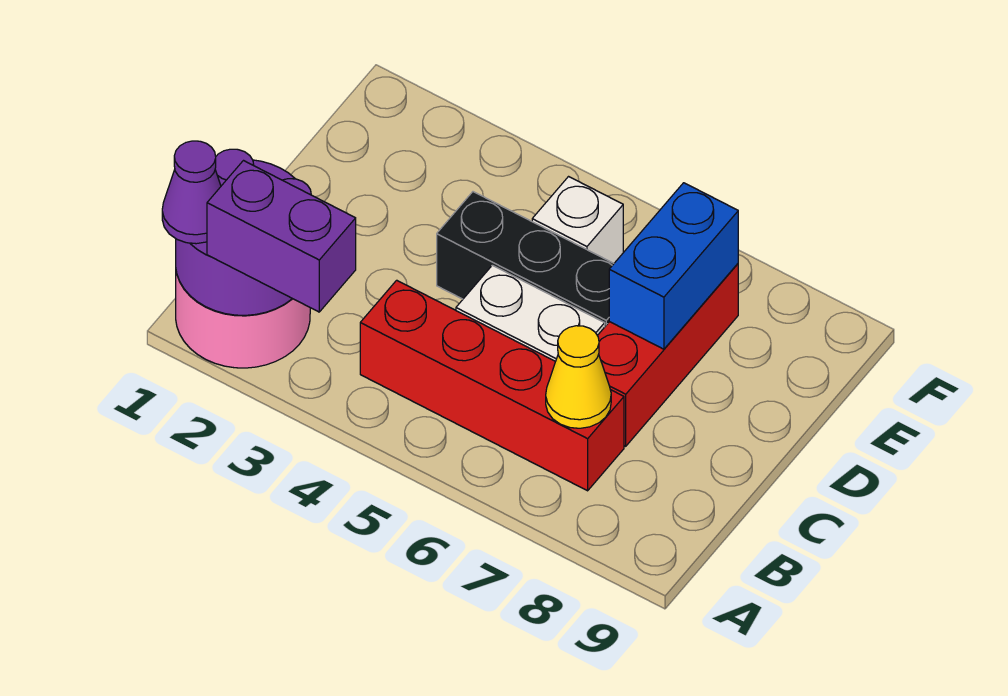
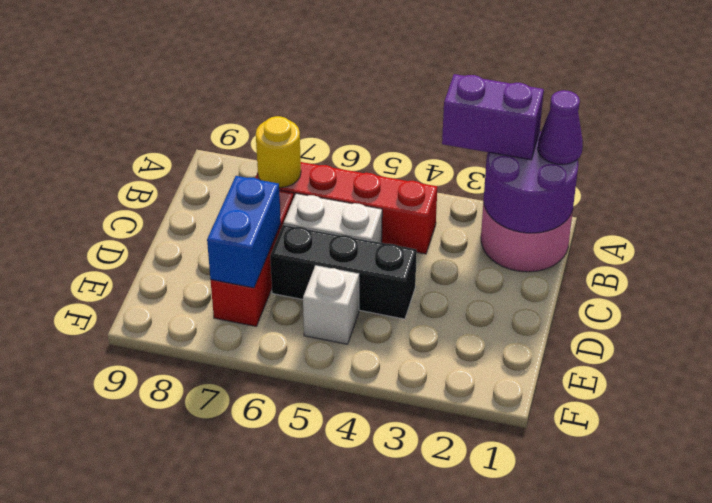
yellow 1x1 cone [546,326,611,428] -> yellow 1x1 round brick [256,116,301,188]

